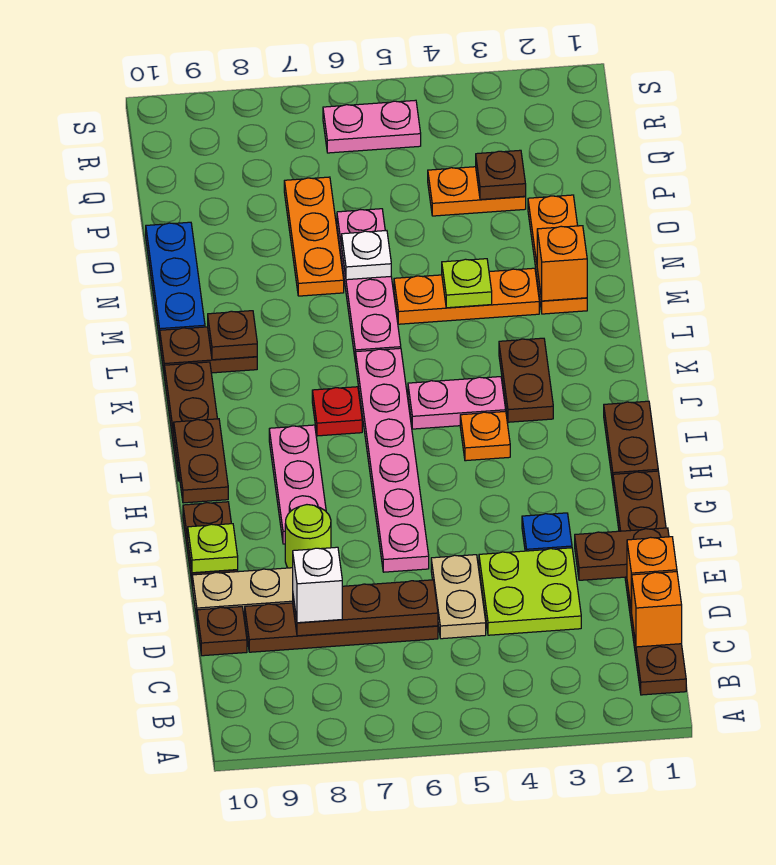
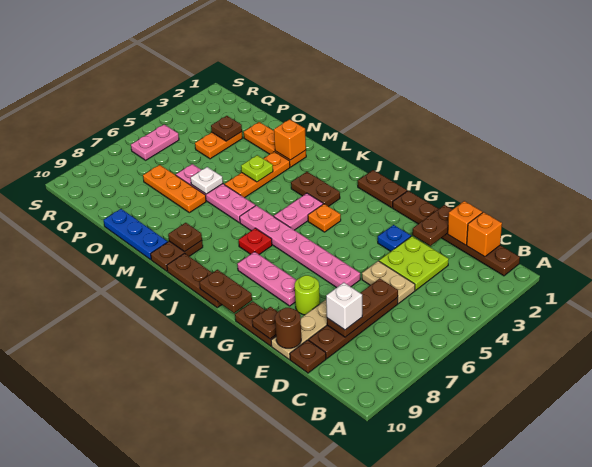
none -> brown 1x1 round brick [275,308,301,348]
lime 1x1 plate [188,524,238,573] -> brown 1x1 plate [252,307,277,339]

